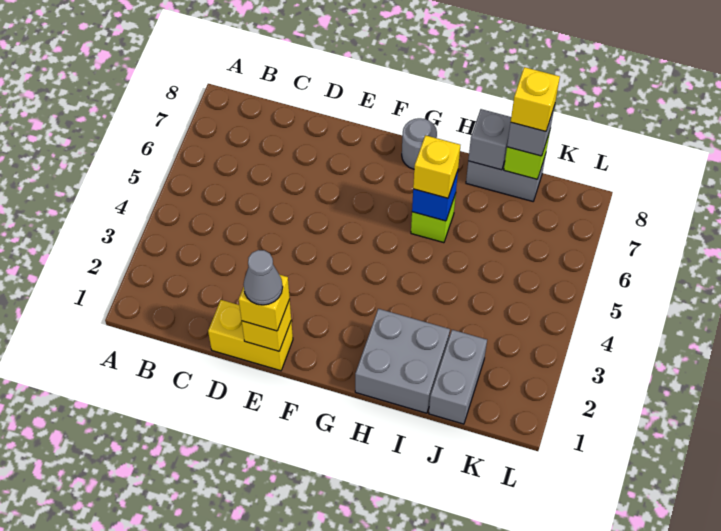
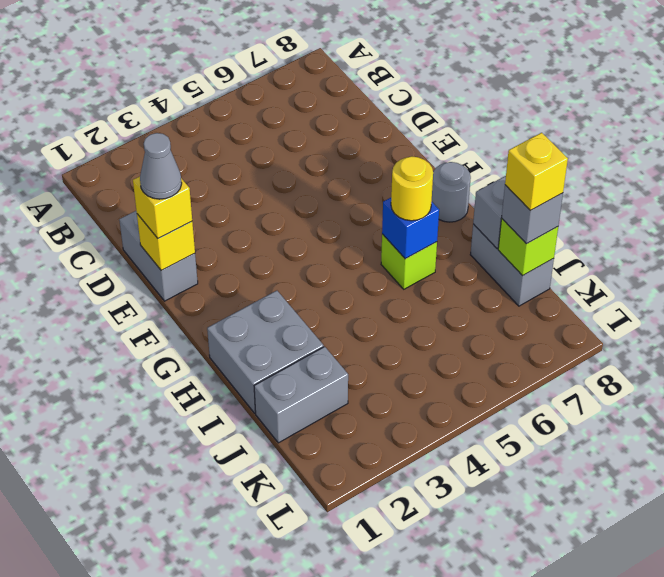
yellow 1x2 brick [208,300,293,371] -> grey 1x2 brick [119,211,198,301]
yellow 1x1 brick [413,135,460,198] -> yellow 1x1 round brick [391,156,433,221]

